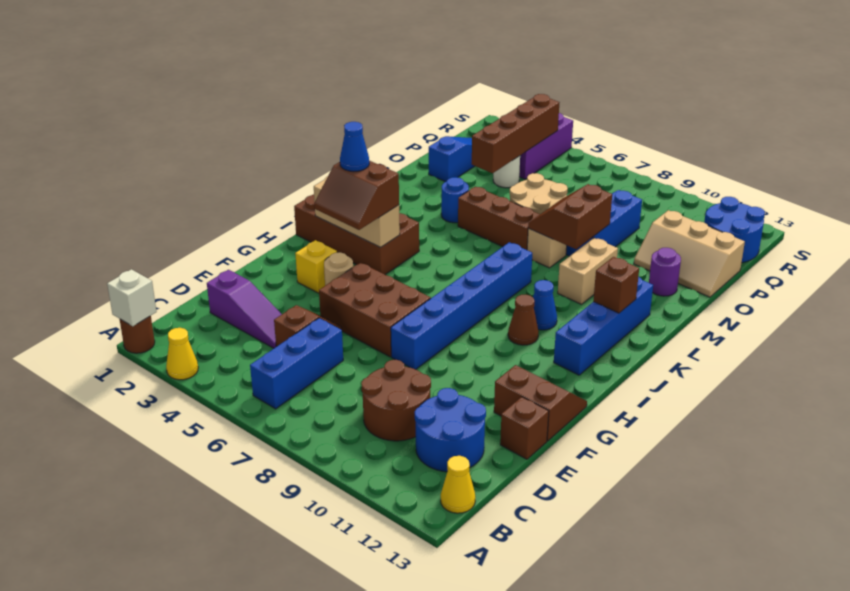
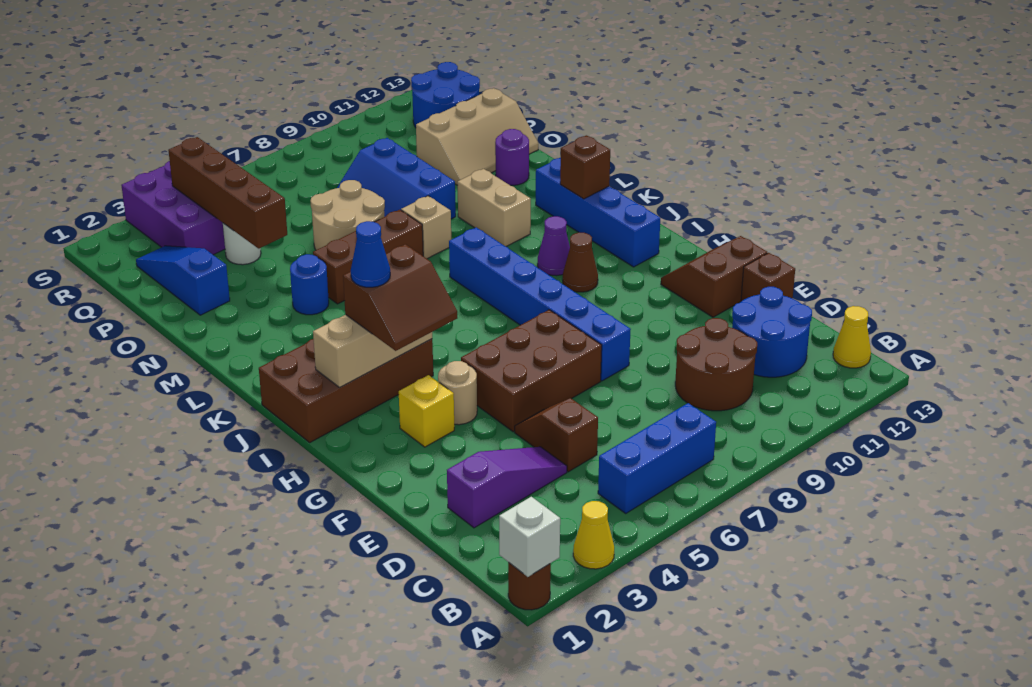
blue 1x3 brick [250,318,343,409] -> blue 1x3 brick turned to [598,403,716,513]
blue 1x1 cone [533,280,557,330] -> purple 1x1 cone [538,216,570,276]
brown 2x2 slope [528,184,612,249] -> none

